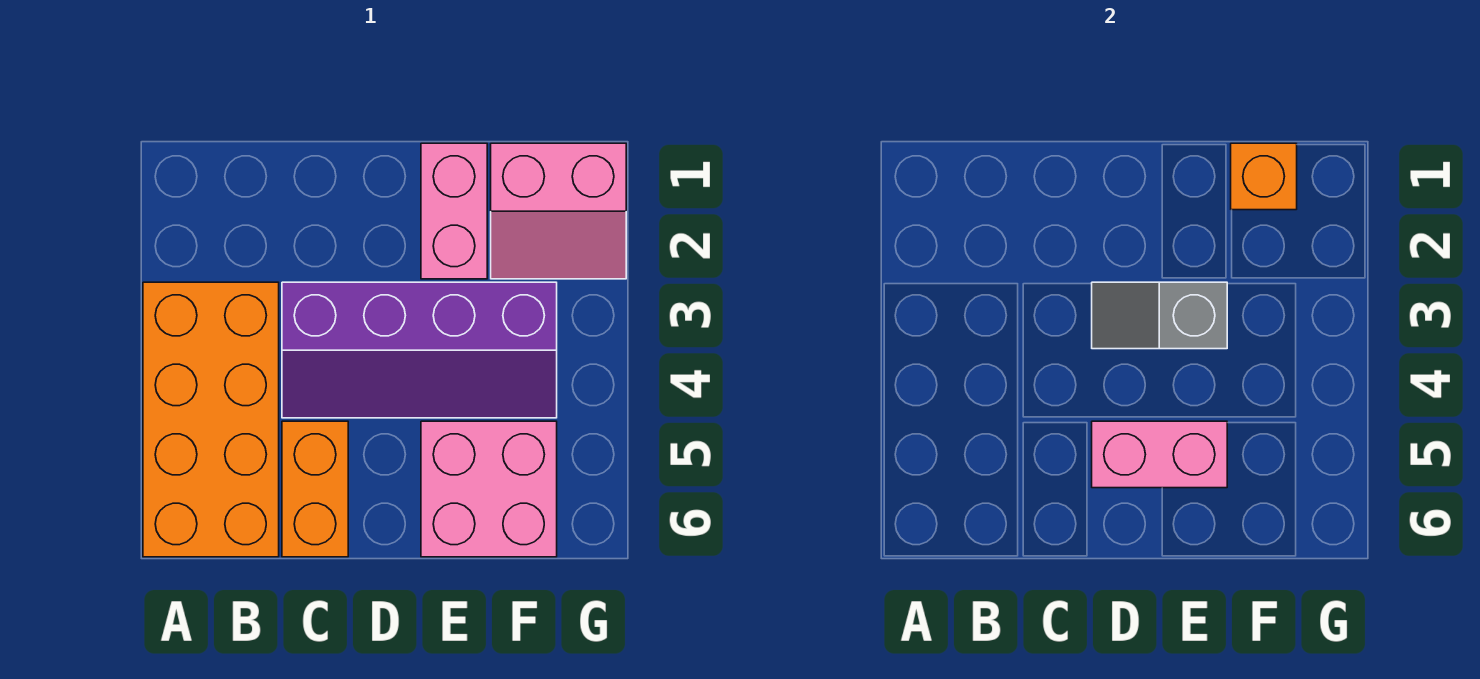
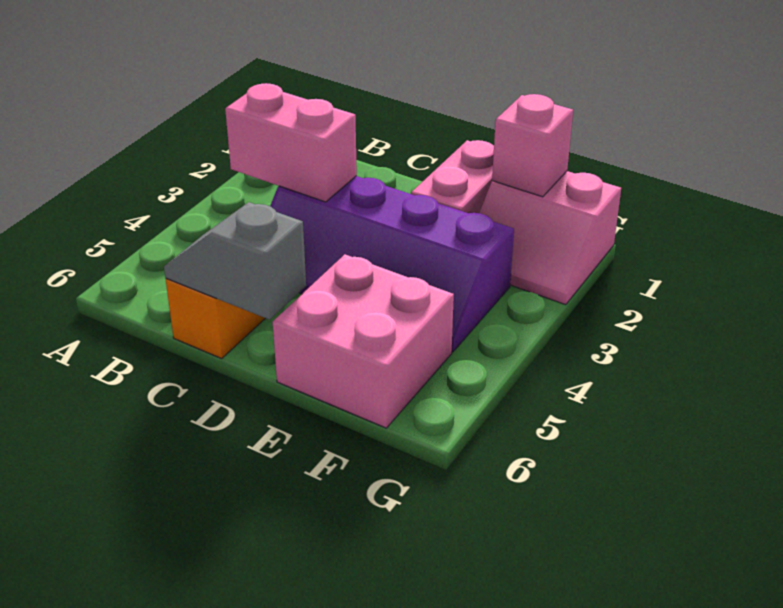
orange 2x4 brick [143,282,279,557] -> none
grey 1x2 slope [1092,282,1227,349] -> grey 1x2 slope moved to [164,202,306,320]
pink 1x2 brick [1092,421,1227,488] -> pink 1x2 brick moved to [225,83,357,202]
orange 1x1 brick [1231,143,1297,210] -> pink 1x1 brick [492,94,573,197]

